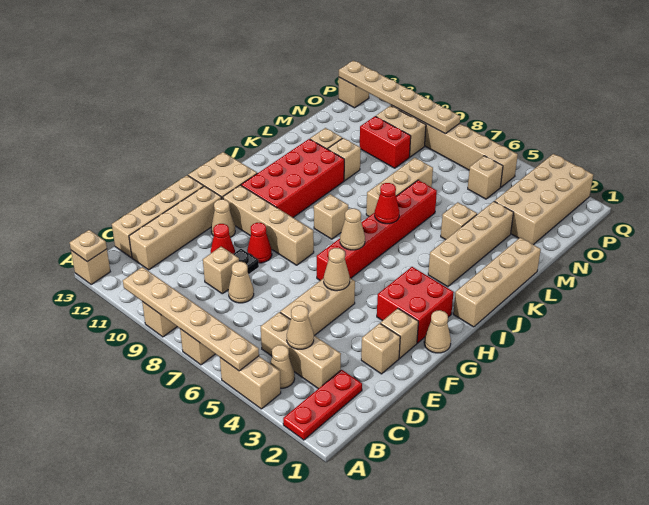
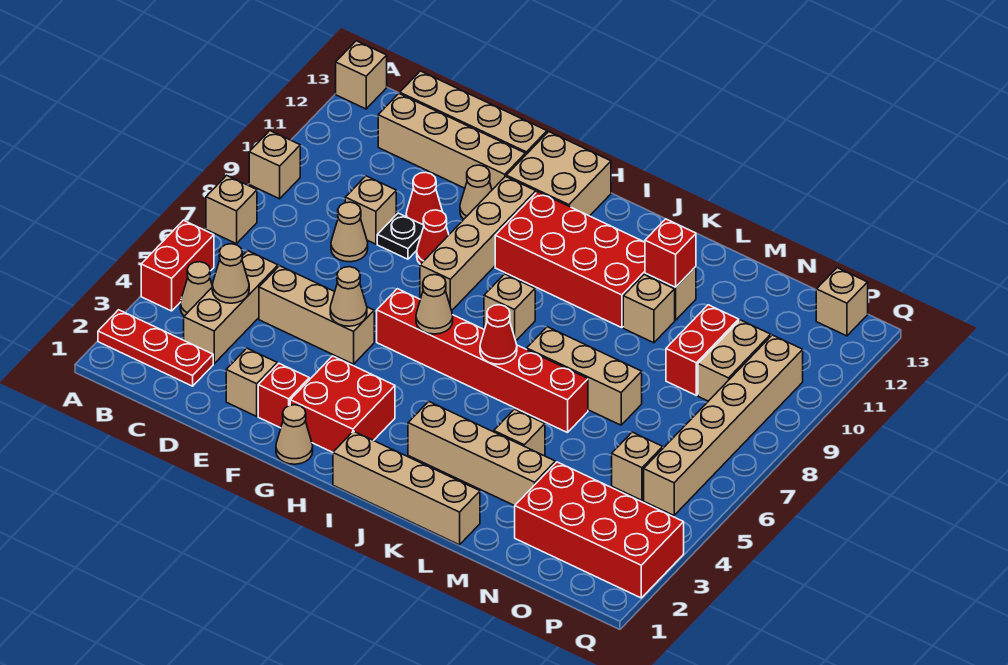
tan 1x2 brick [220,356,281,409] -> red 1x2 brick [141,220,214,311]
tan 1x6 plate [123,267,259,371] -> none
tan 1x1 plate [70,230,107,262] -> none
tan 1x1 brick [381,309,418,358] -> red 1x1 brick [258,364,309,428]
none -> red 1x1 brick [645,219,696,287]
tan 2x4 brick [495,154,593,245] -> red 2x4 brick [515,462,684,598]
tan 1x6 plate [339,60,460,134] -> none

